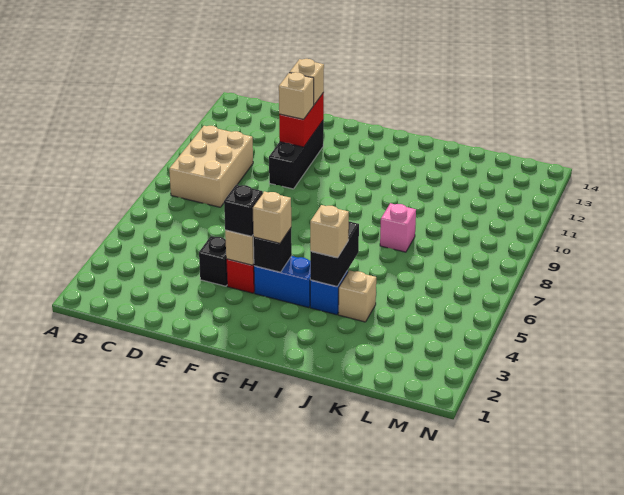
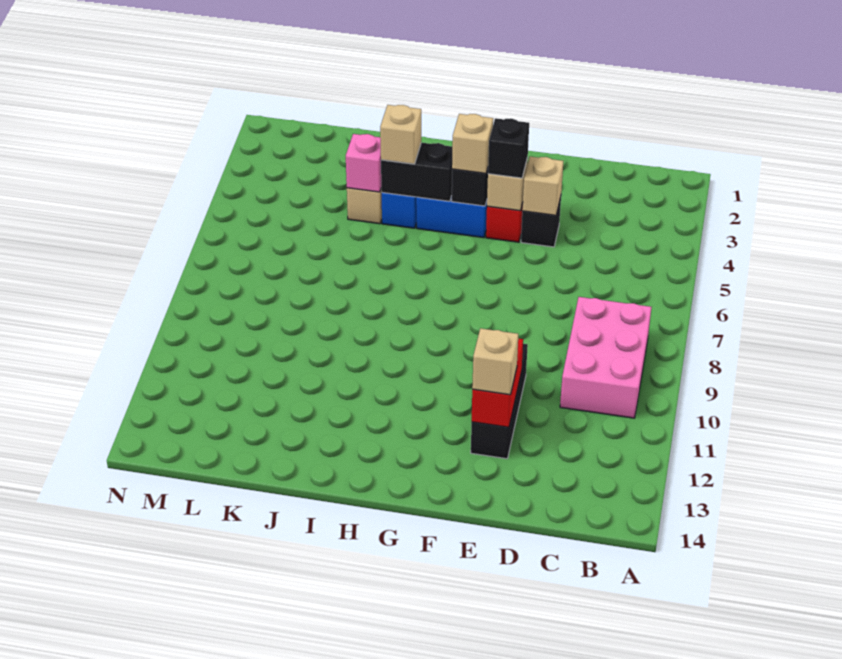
tan 2x3 brick [169,126,253,207] -> pink 2x3 brick [560,297,651,418]
tan 1x1 brick [279,72,314,119] -> tan 1x1 brick moved to [522,157,563,215]
black 1x2 brick [310,222,359,286] -> black 1x2 brick turned to [381,143,452,201]
pink 1x1 brick [380,203,416,252] -> pink 1x1 brick moved to [346,134,381,192]

